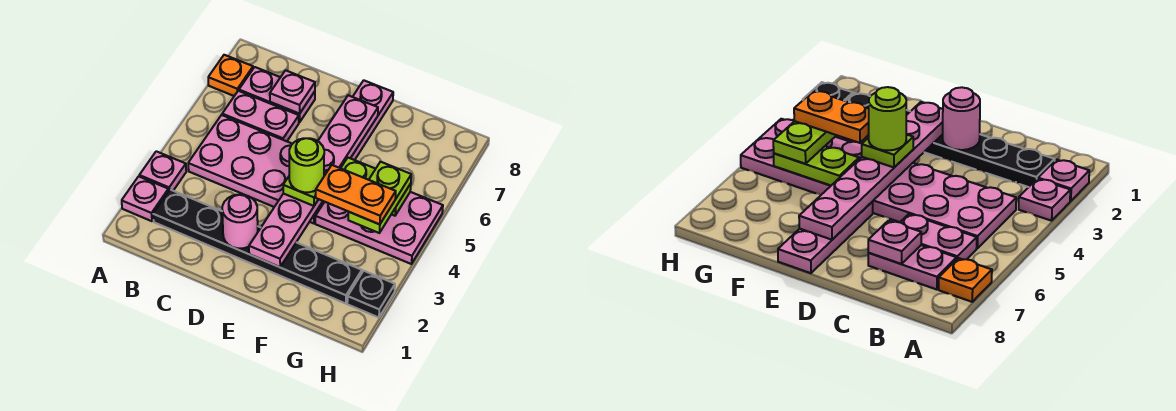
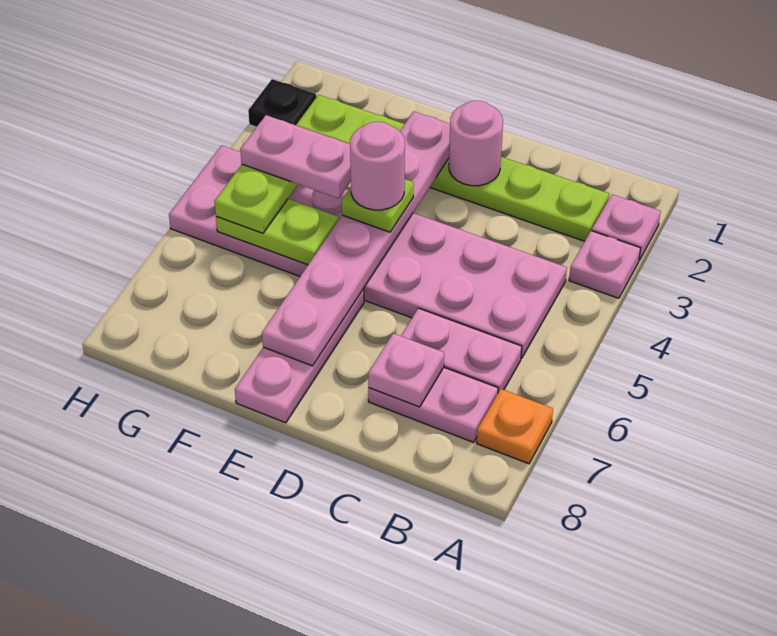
black 1x6 plate [153,190,362,304] -> lime 1x6 plate [296,95,609,241]
lime 1x1 round brick [289,138,324,192] -> pink 1x1 round brick [350,122,405,210]
orange 1x2 plate [316,165,396,224] -> pink 1x2 plate [240,115,351,198]

